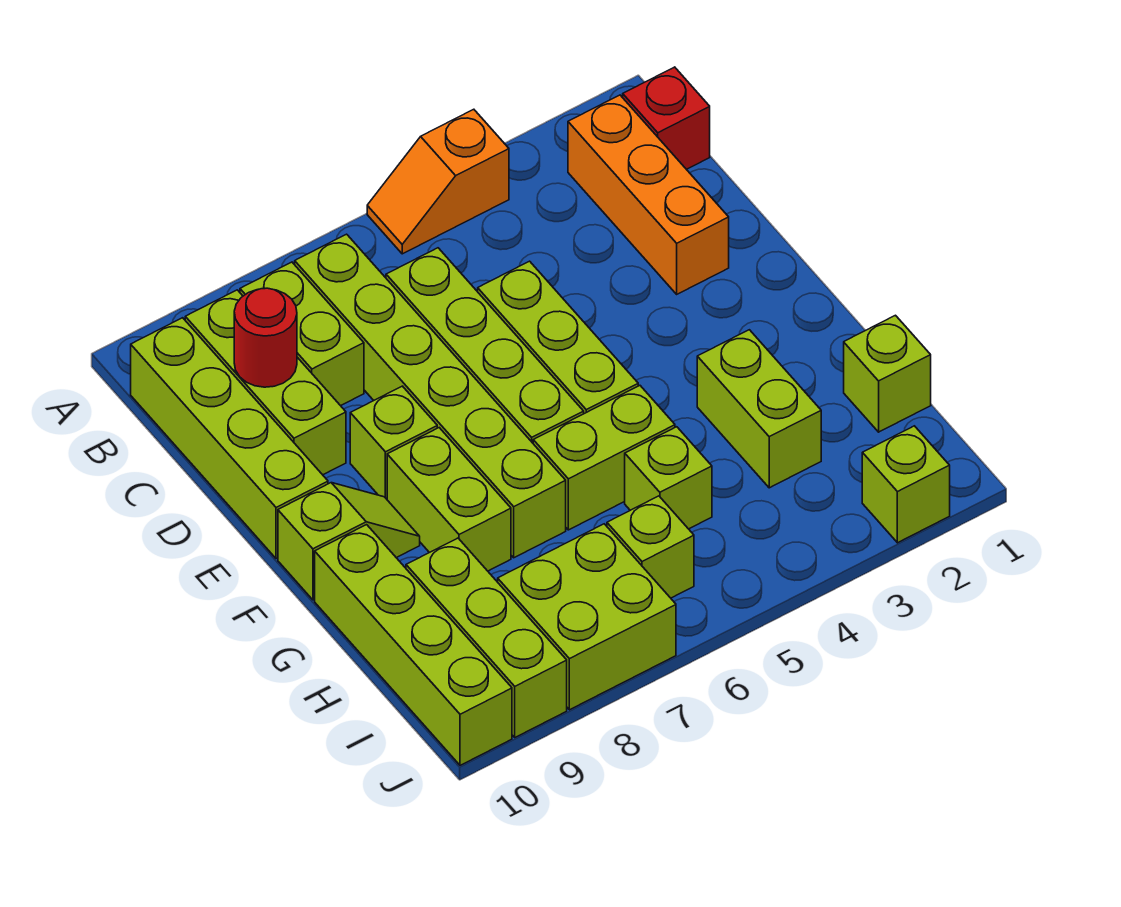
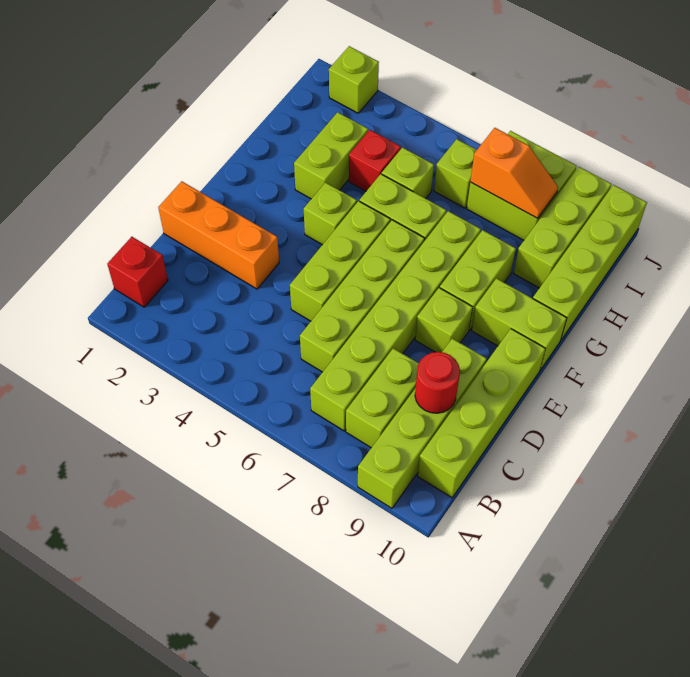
orange 1x2 slope [367,109,509,254] -> orange 1x2 slope moved to [470,128,558,218]
orange 1x3 brick [568,95,729,294] -> orange 1x3 brick turned to [158,181,279,289]
lime 1x3 brick [185,290,346,475] -> lime 1x4 brick [358,338,487,508]
lime 1x2 slope [278,483,420,600] -> lime 1x2 brick [472,278,567,370]
lime 1x1 brick [844,315,931,432] -> lime 1x1 brick moved to [304,183,357,245]
none -> red 1x1 brick [349,130,401,191]

